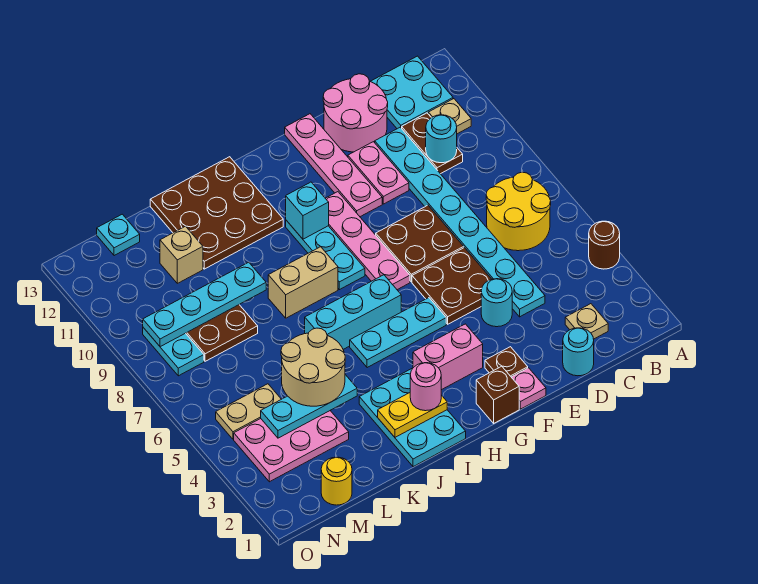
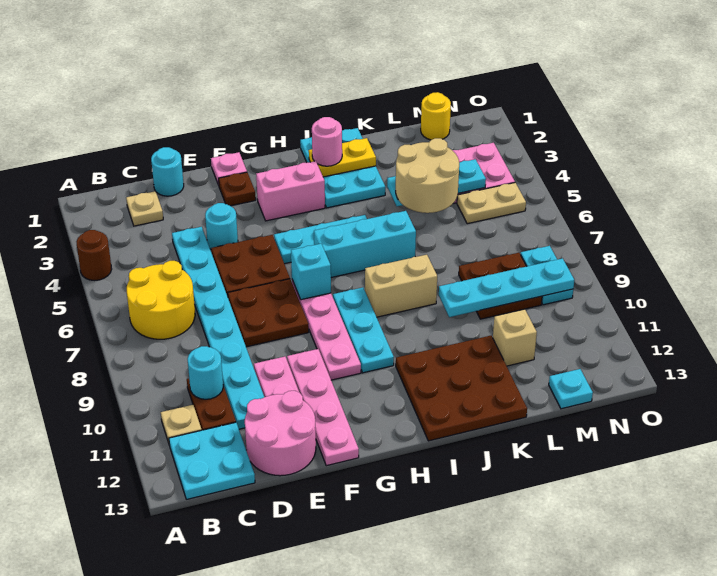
brown 1x1 brick [476,366,519,423] -> none
cyan 1x1 brick [286,182,329,239] -> cyan 1x1 brick moved to [291,244,331,300]

